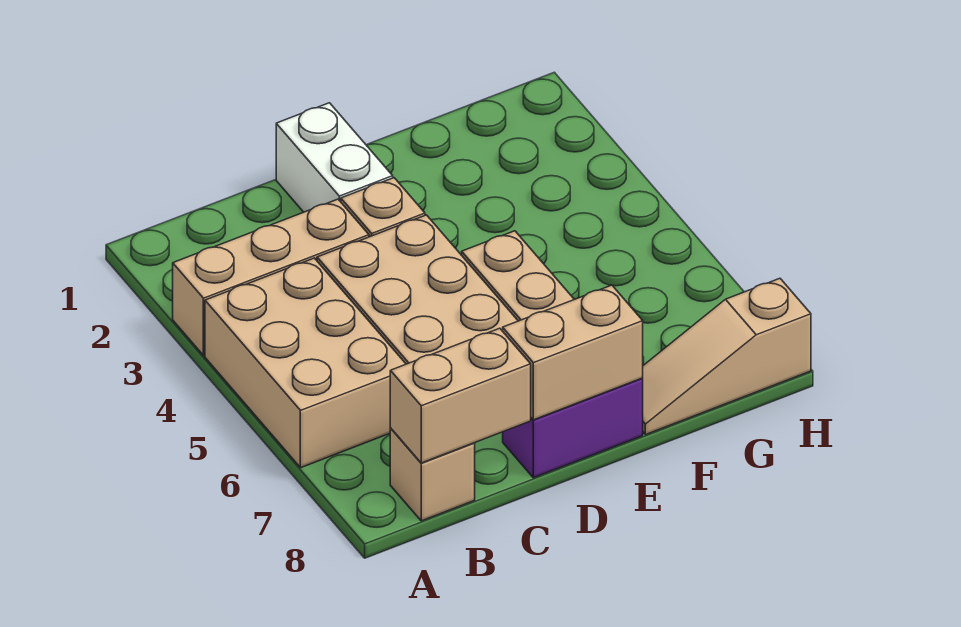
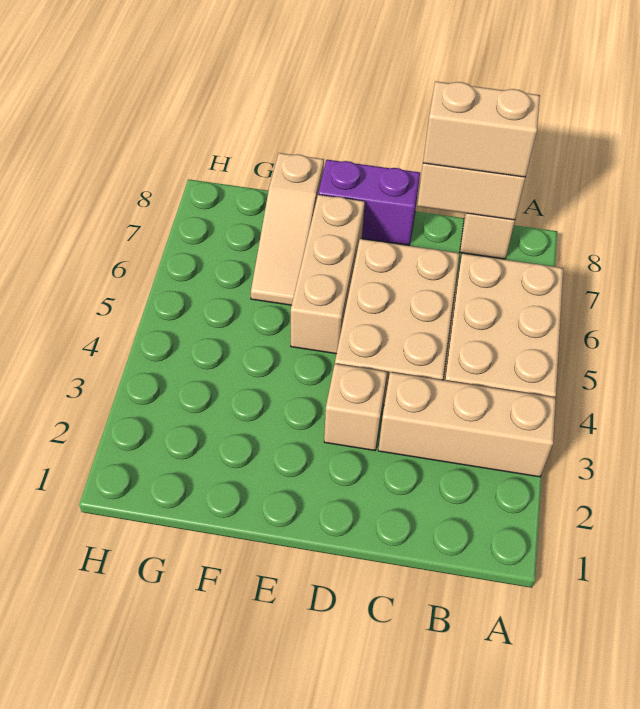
white 1x2 brick [276,103,393,212] -> none
tan 1x2 brick [503,285,643,420] -> tan 1x2 brick moved to [423,81,540,177]
tan 1x3 slope [642,278,811,435] -> tan 1x3 slope turned to [251,153,324,305]

